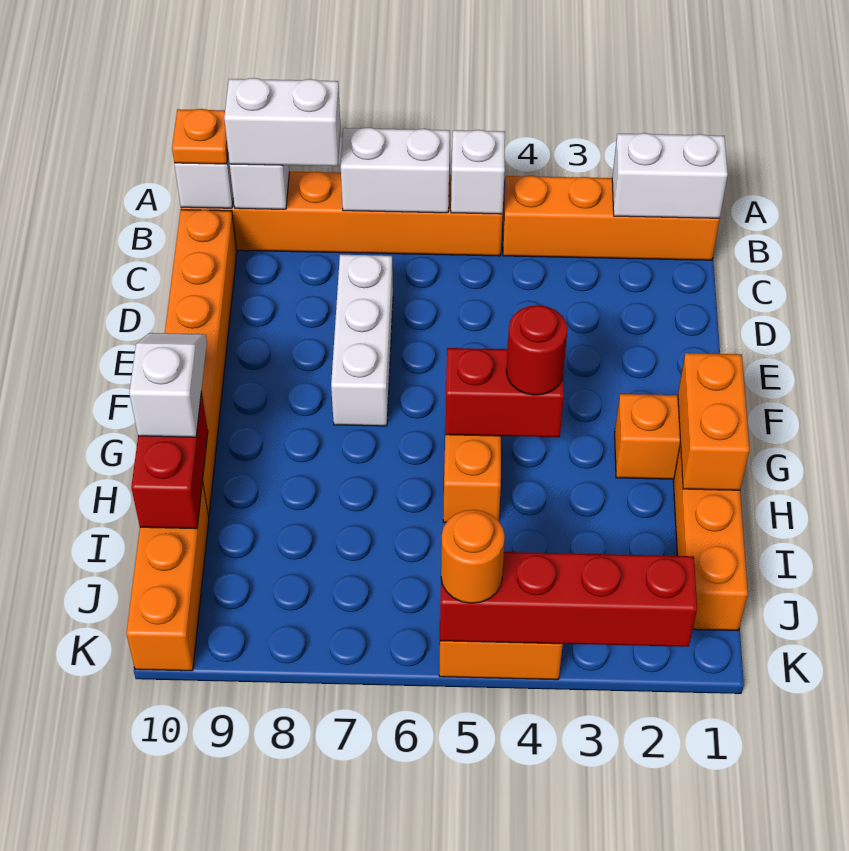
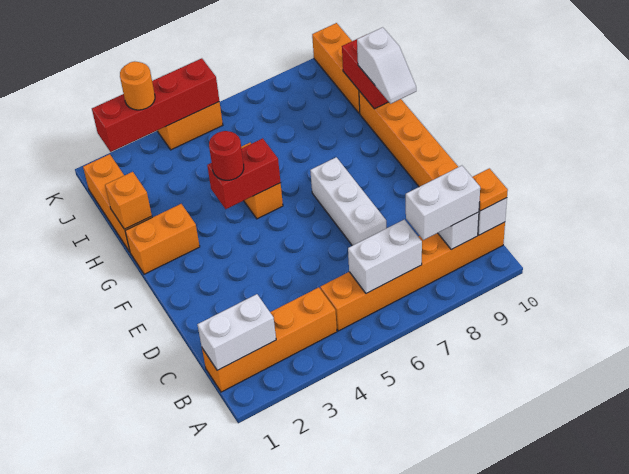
white 1x1 brick [451,130,505,214] -> none
orange 1x2 brick [678,353,749,490] -> orange 1x1 brick [105,172,152,229]
orange 1x1 round brick [441,510,505,603] -> orange 1x1 round brick moved to [120,61,155,110]

